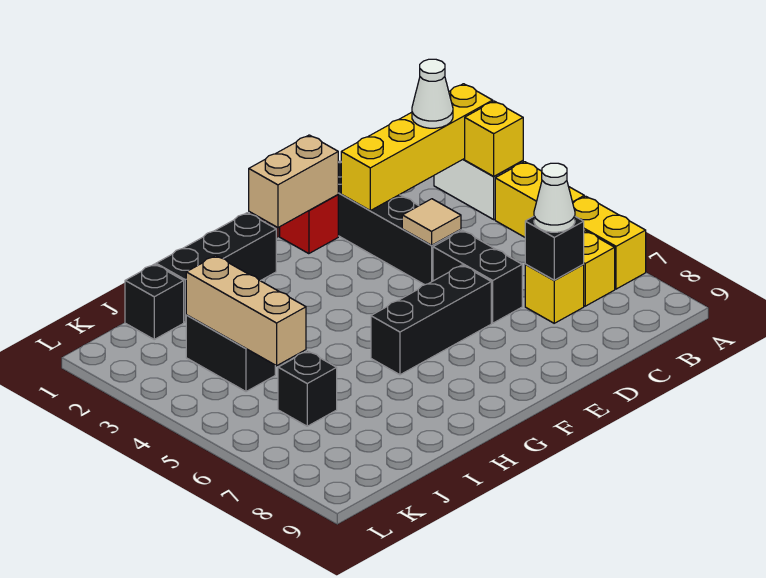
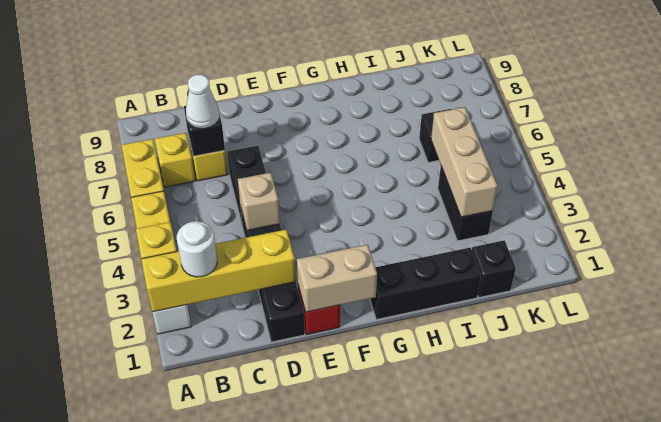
white 1x1 cone [412,59,453,128] -> white 1x1 round brick [177,221,217,277]
tan 1x1 tile [402,199,461,245] -> tan 1x1 brick [238,173,280,231]
black 1x3 brick [371,265,491,375] -> none

